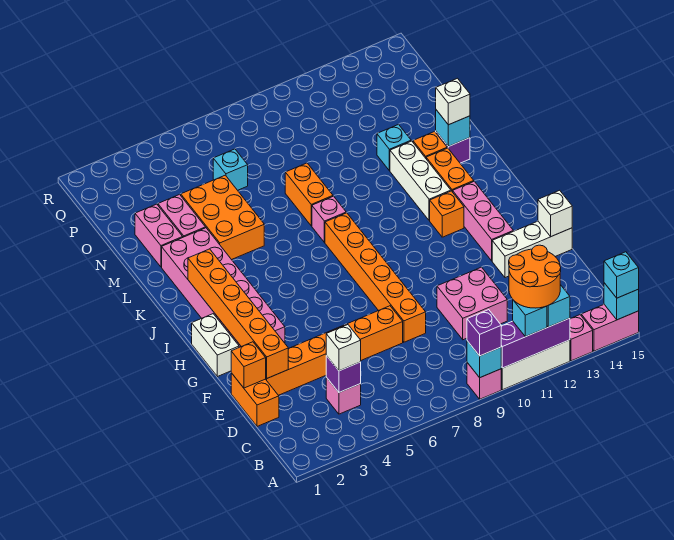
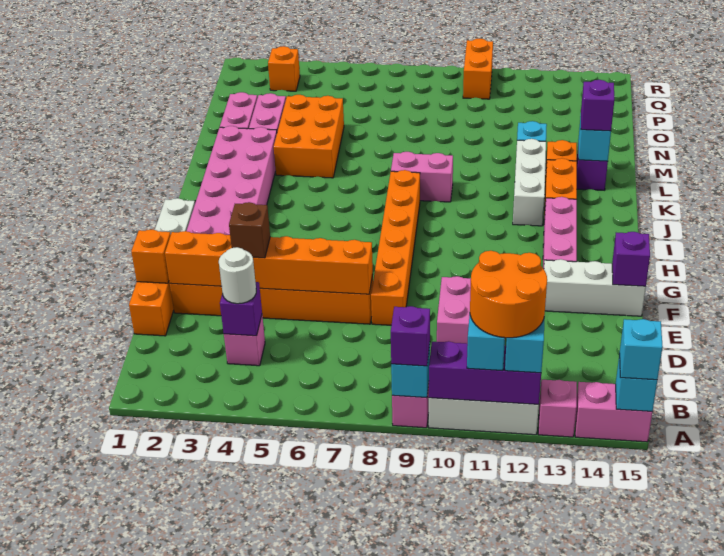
white 1x1 brick [326,325,361,371] -> white 1x1 round brick [219,247,256,304]
orange 1x6 brick [188,249,288,378] -> orange 1x6 brick turned to [165,231,373,294]
none -> brown 1x1 brick [229,202,270,258]
white 1x1 brick [538,190,572,236] -> purple 1x1 brick [612,232,650,287]
orange 1x1 brick [430,191,464,237] -> orange 1x1 brick moved to [268,46,300,91]
pink 1x1 brick [312,196,346,243] -> pink 1x2 brick [391,152,453,202]
orange 1x2 brick [285,163,333,226] -> orange 1x2 brick moved to [463,39,493,99]
white 1x1 brick [436,78,470,125] -> purple 1x1 brick [581,80,614,131]
cyan 1x1 brick [213,149,248,190] -> none

